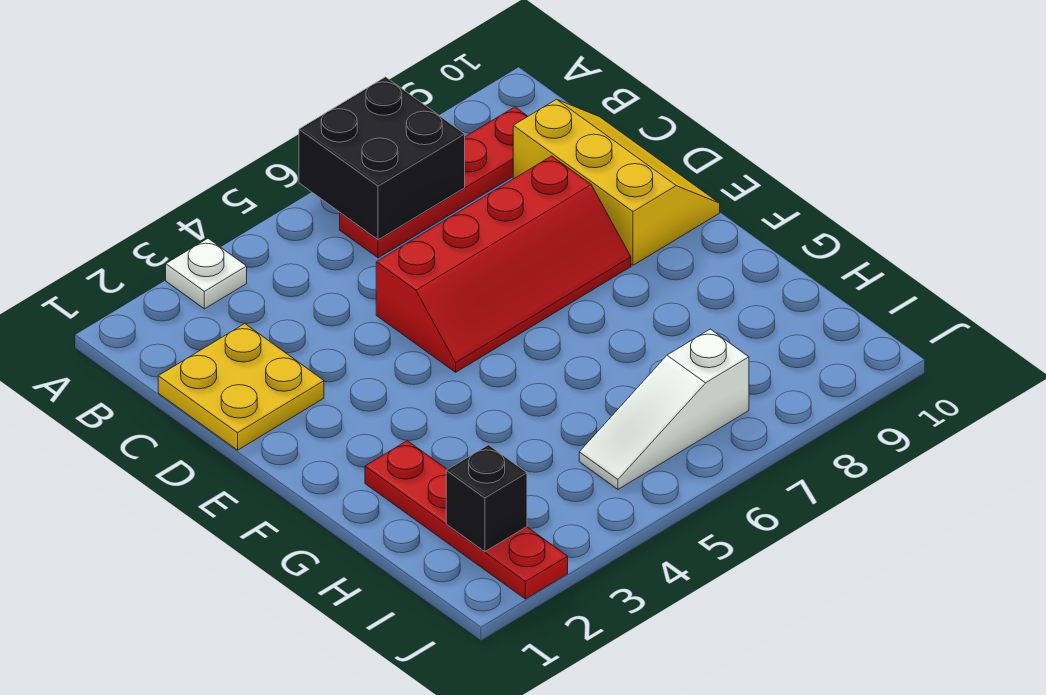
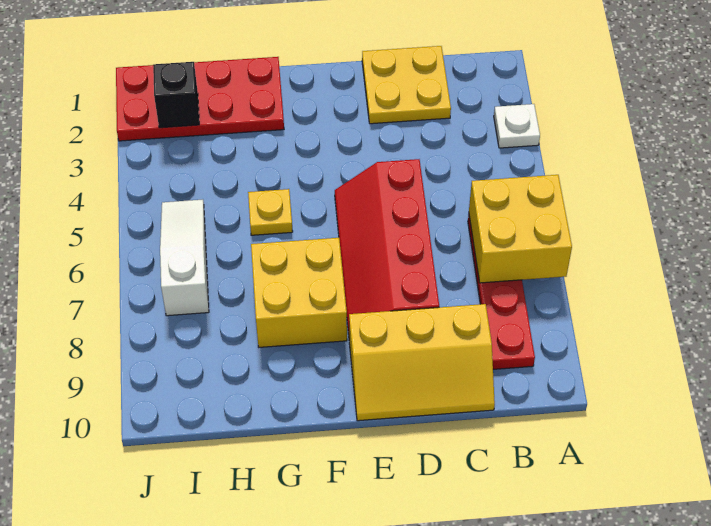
black 2x2 brick [299,77,465,240] -> yellow 2x2 brick [469,175,572,283]
none -> yellow 2x2 brick [251,238,347,347]
red 1x4 plate [365,441,568,599] -> red 2x4 plate [116,57,284,141]
none -> yellow 1x1 plate [248,189,293,235]

